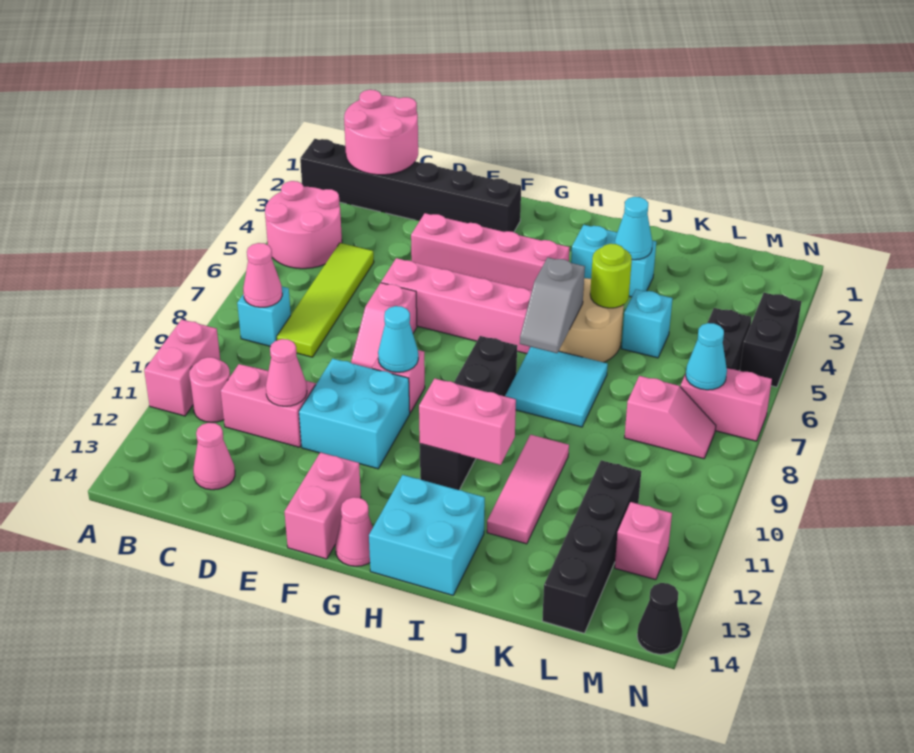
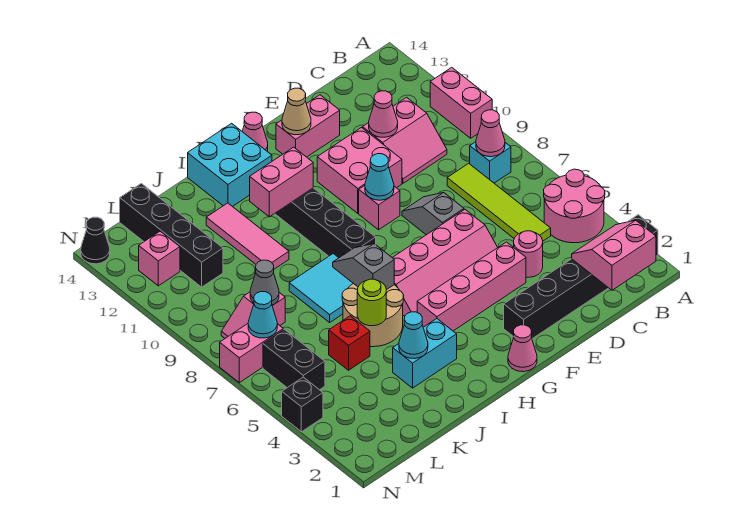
pink 2x2 round brick [344,90,418,175] -> pink 2x2 slope [572,220,656,290]
pink 1x1 round brick [189,357,230,422] -> pink 1x1 round brick moved to [514,231,543,277]
pink 1x1 cone [193,423,235,490] -> pink 1x1 cone moved to [508,325,537,372]
pink 1x2 slope [351,283,417,368] -> grey 1x2 slope [402,192,464,235]
cyan 2x2 brick [299,359,410,469] -> pink 2x2 brick [317,128,402,213]
pink 1x2 brick [284,452,361,559] -> pink 1x2 brick turned to [276,95,340,157]
none -> tan 1x1 cone [282,88,311,135]
cyan 1x1 brick [621,289,673,358] -> red 1x1 brick [329,316,370,370]
none -> grey 1x1 cone [250,260,279,305]
black 1x2 brick [740,293,801,387] -> black 1x1 brick [282,377,323,432]

